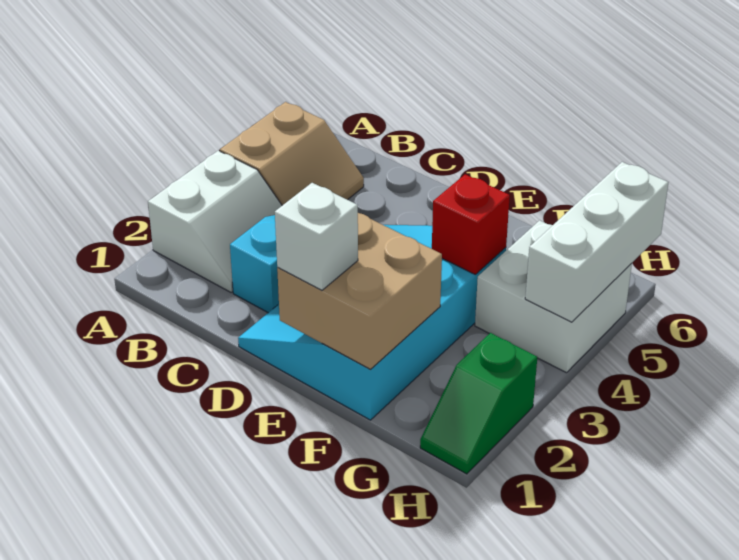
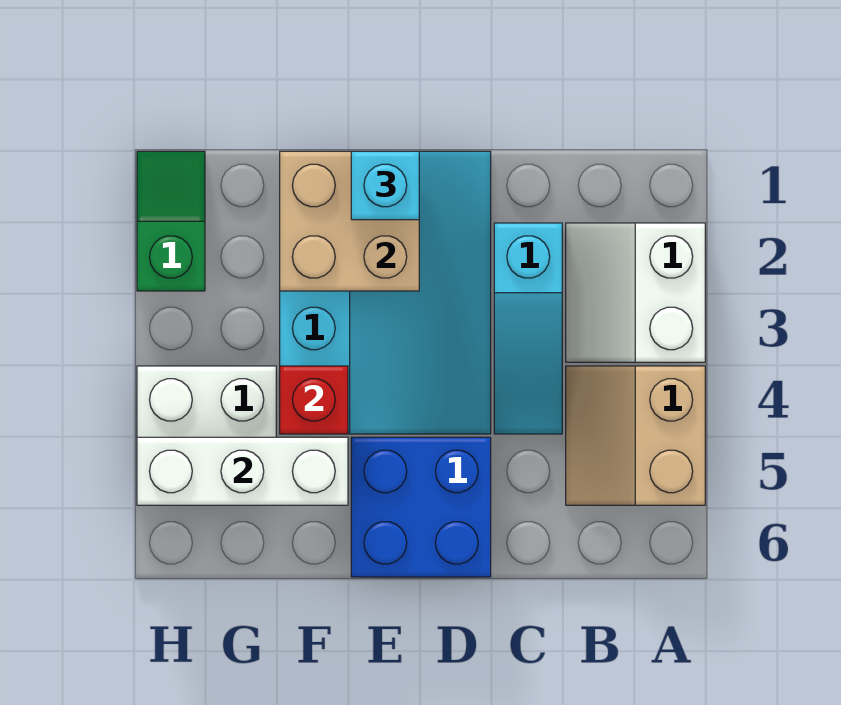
none -> blue 2x2 brick [351,437,491,577]
white 1x1 brick [275,183,358,290] -> cyan 1x1 brick [351,151,419,220]
white 1x3 brick [525,162,668,322] -> white 1x3 brick turned to [137,437,348,505]

